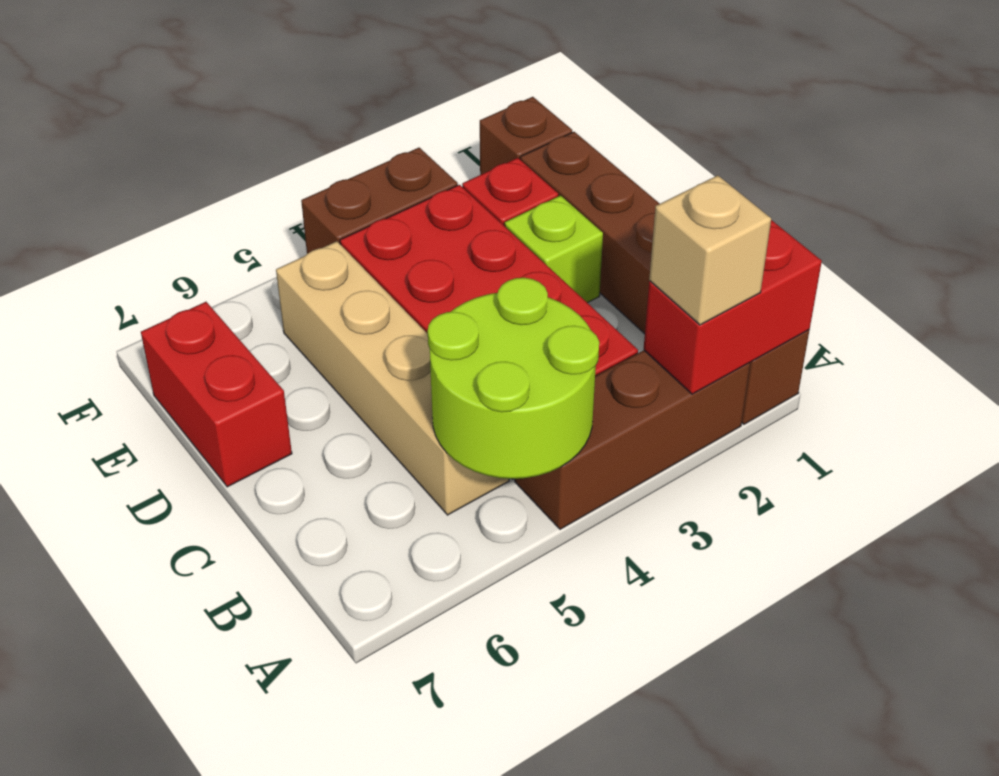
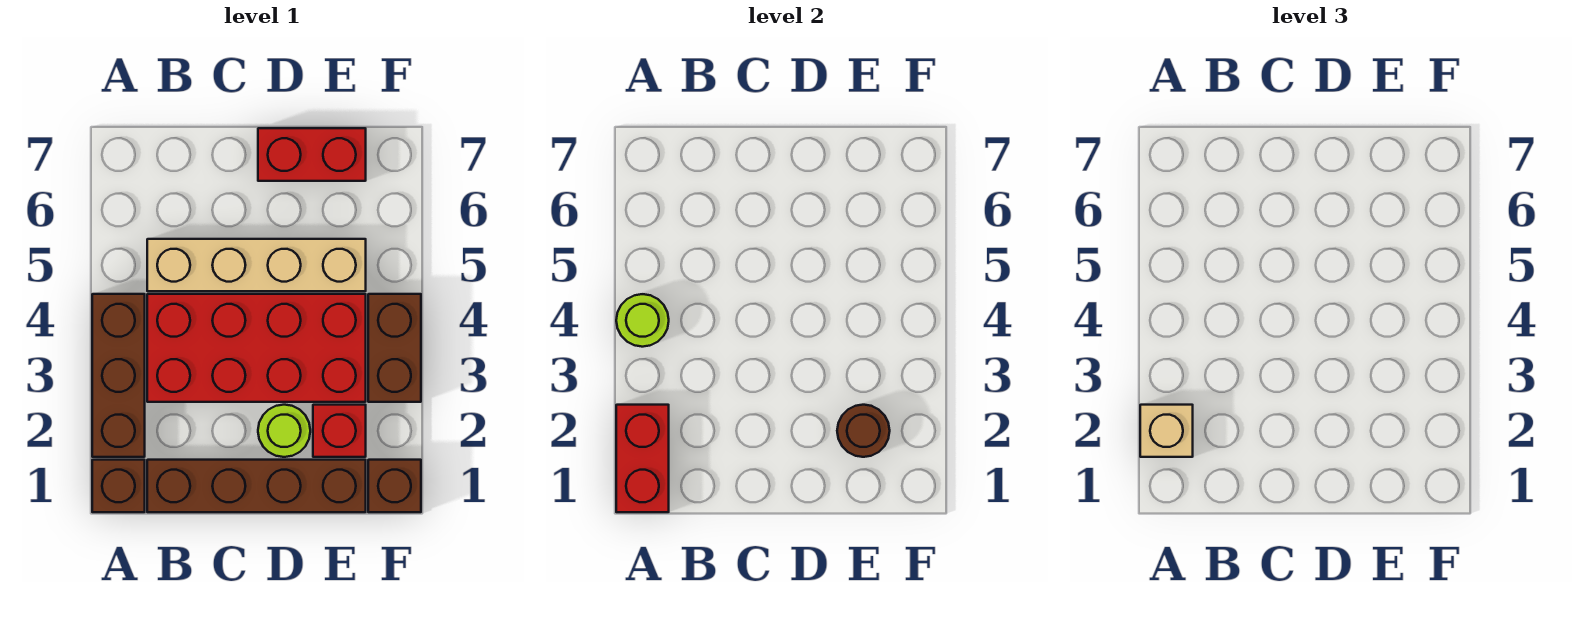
lime 2x2 round brick [428,278,599,479] -> lime 1x1 round brick [616,294,669,347]
lime 1x1 brick [505,196,603,303] -> lime 1x1 round brick [258,405,310,457]
none -> brown 1x1 round brick [837,405,890,457]

